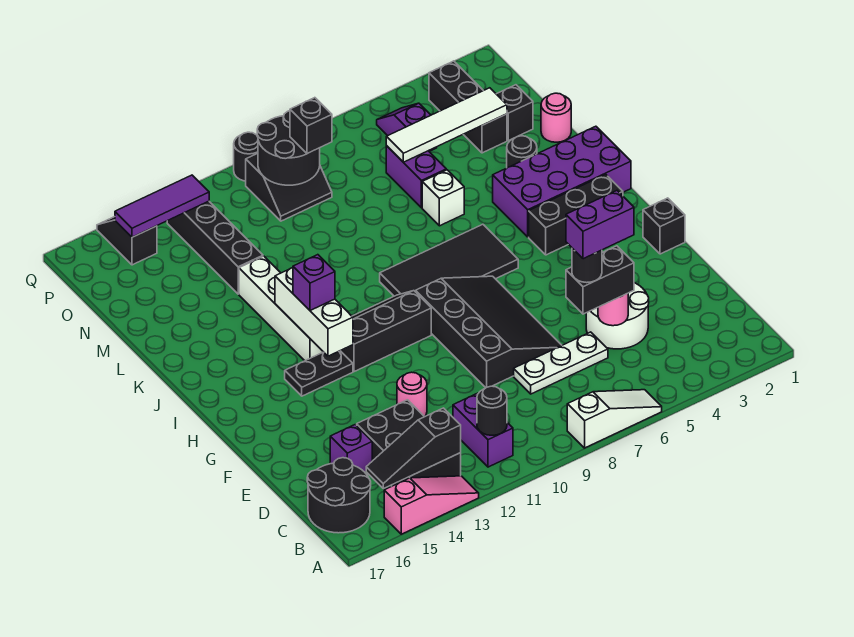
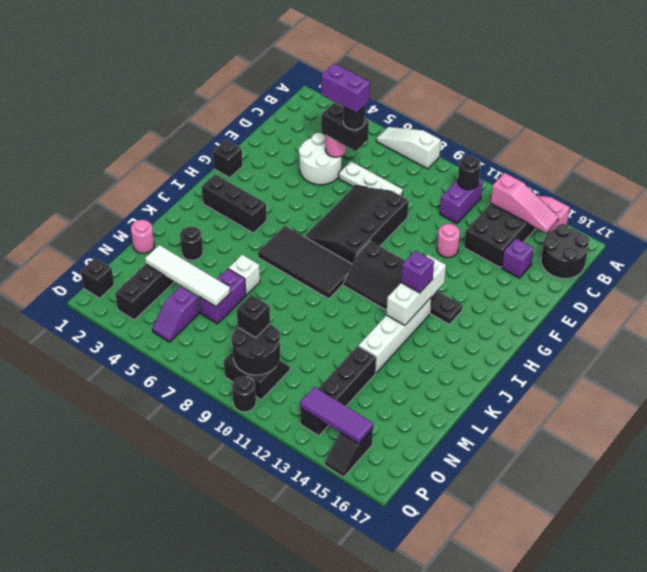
black 1x3 slope [366,408,461,489] -> pink 1x3 slope [491,173,559,233]
purple 2x4 brick [493,126,631,237] -> none
black 1x1 brick [497,85,533,141] -> black 1x1 brick moved to [81,258,114,298]

